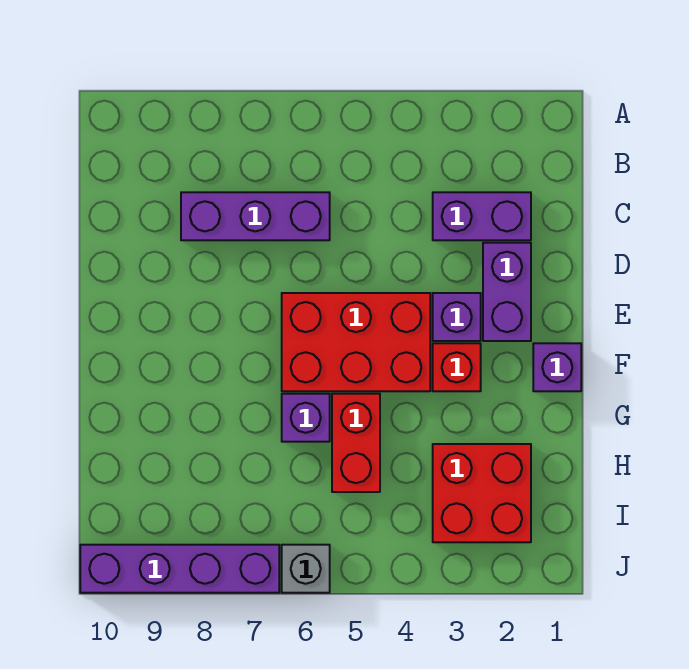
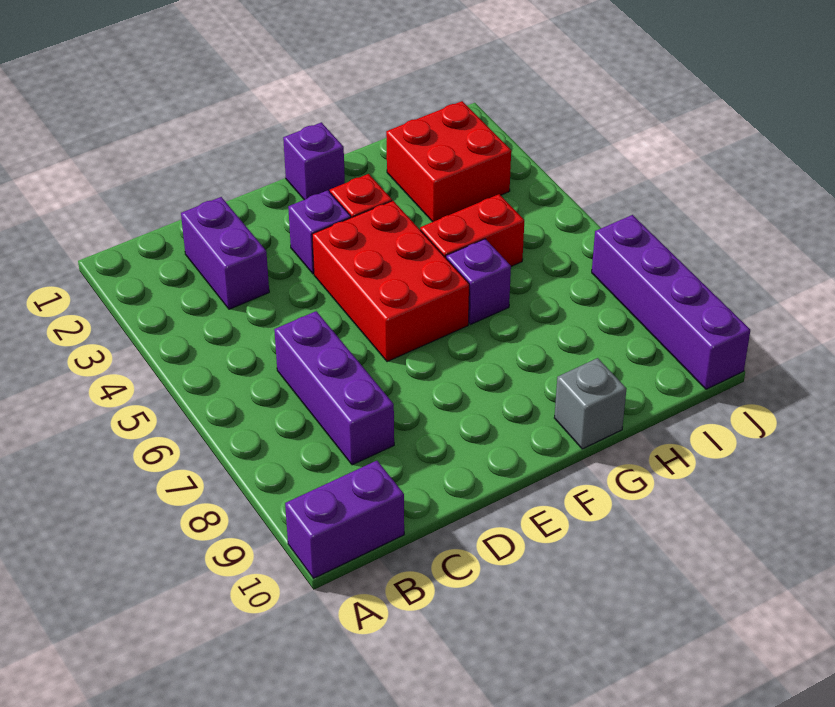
purple 1x2 brick [483,243,531,341] -> purple 1x2 brick moved to [285,461,404,578]
grey 1x1 brick [282,545,330,593] -> grey 1x1 brick moved to [554,358,626,449]

